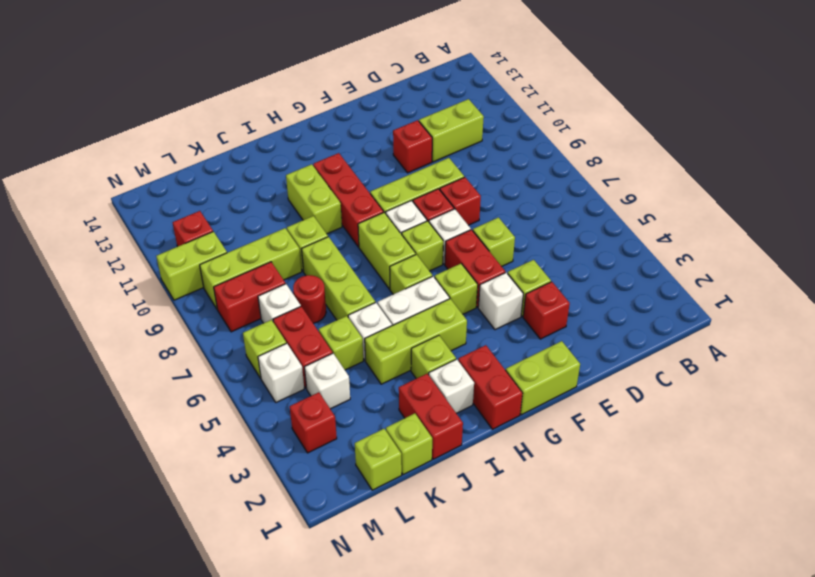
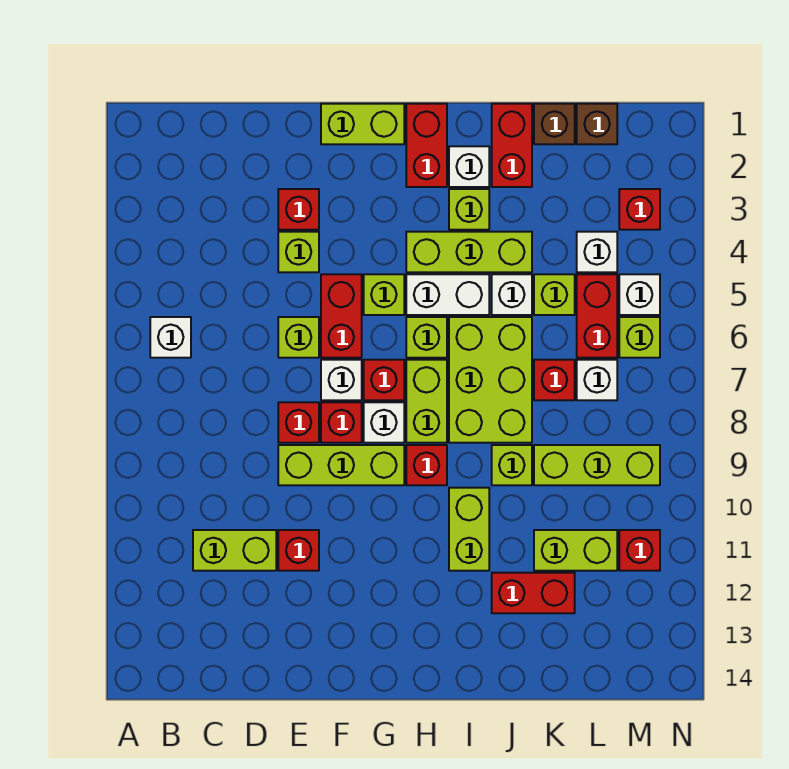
white 1x1 brick [478,273,523,330] -> white 1x1 brick moved to [150,317,191,358]
lime 1x1 brick [402,221,443,271] -> red 1x1 brick [364,360,404,400]
red 1x3 brick [313,153,384,247] -> red 1x1 brick [406,445,447,485]
lime 1x3 brick [302,237,375,320] -> lime 2x3 brick [449,317,532,443]
lime 1x1 brick [386,413,432,475] -> brown 1x1 brick [534,104,575,144]
red 1x1 round brick [293,275,326,323] -> red 1x1 brick [534,360,575,400]
lime 1x1 brick [355,429,402,490] -> brown 1x1 brick [577,104,617,144]
red 1x2 brick [214,262,286,332] -> red 1x2 brick moved to [492,573,575,613]
lime 1x2 brick [156,232,227,300] -> lime 1x2 brick moved to [534,530,617,571]

